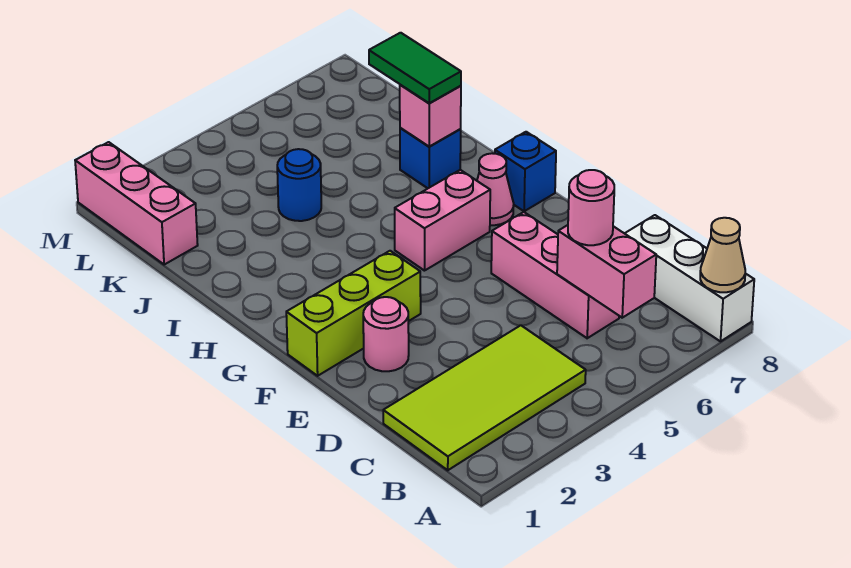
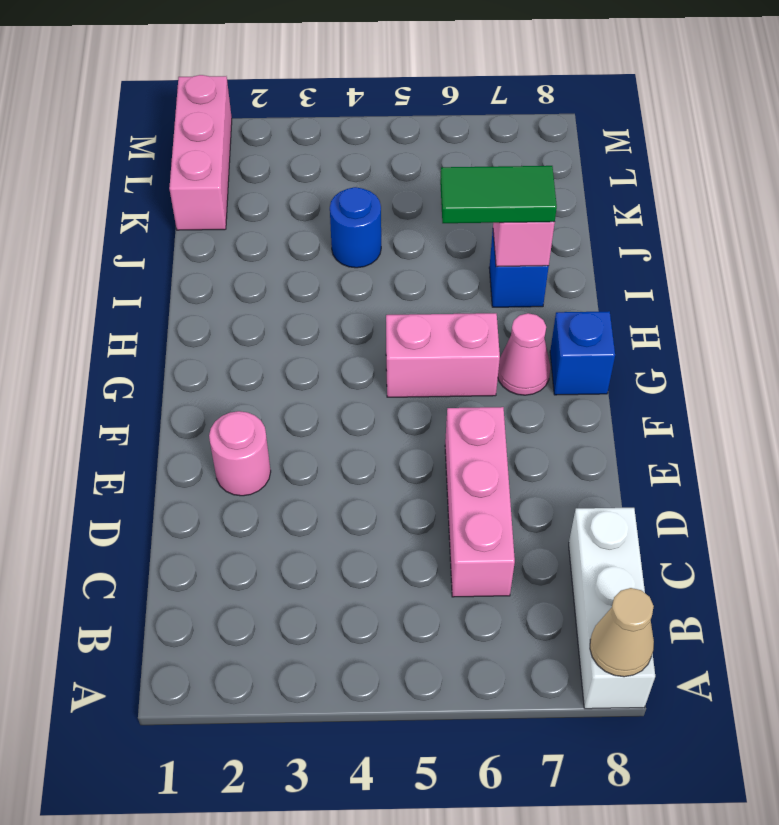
lime 2x4 tile [383,325,586,470] -> none
pink 1x2 brick [557,225,656,318] -> none
pink 1x1 round brick [568,170,614,245] -> none
lime 1x3 brick [286,251,421,376] -> none
green 1x2 tile [369,33,461,103] -> green 1x2 tile turned to [440,166,557,223]

